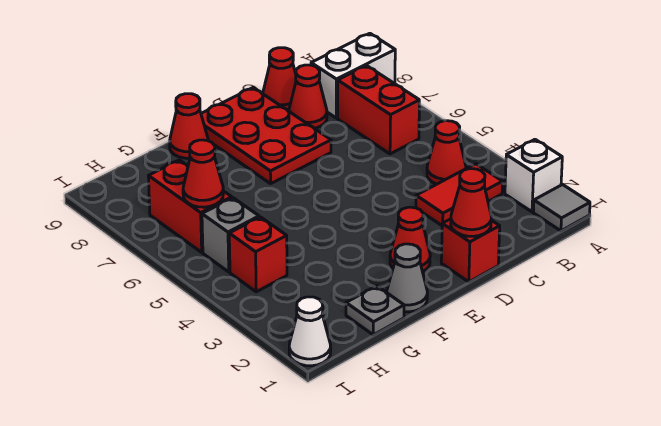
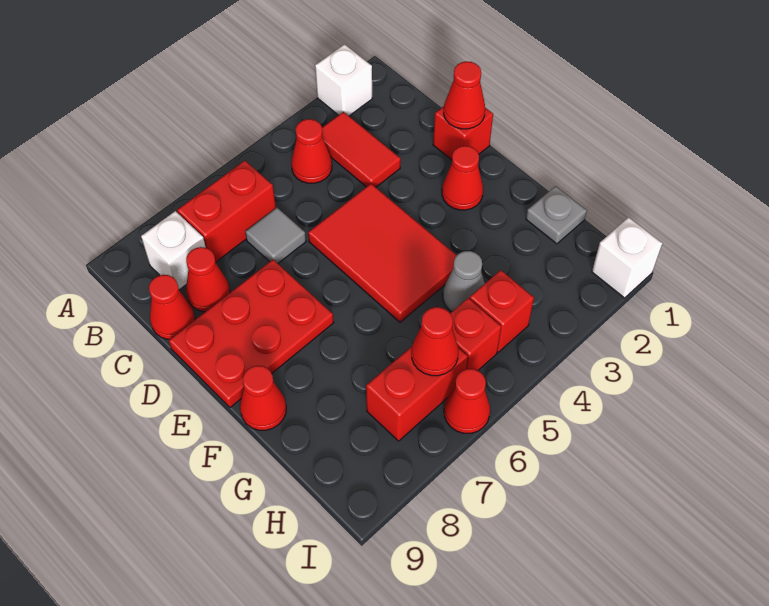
grey 1x1 tile [533,185,590,231] -> grey 1x1 tile moved to [245,208,306,263]
white 1x2 brick [311,33,395,118] -> white 1x1 brick [141,211,206,290]
none -> red 2x3 tile [308,184,457,322]
grey 1x1 cone [387,244,427,312] -> grey 1x1 cone moved to [443,251,485,312]
grey 1x1 brick [202,198,259,272] -> red 1x1 brick [450,298,501,370]
white 1x1 cone [289,297,331,366] -> white 1x1 brick [592,217,662,298]
none -> red 1x1 cone [444,369,490,433]

